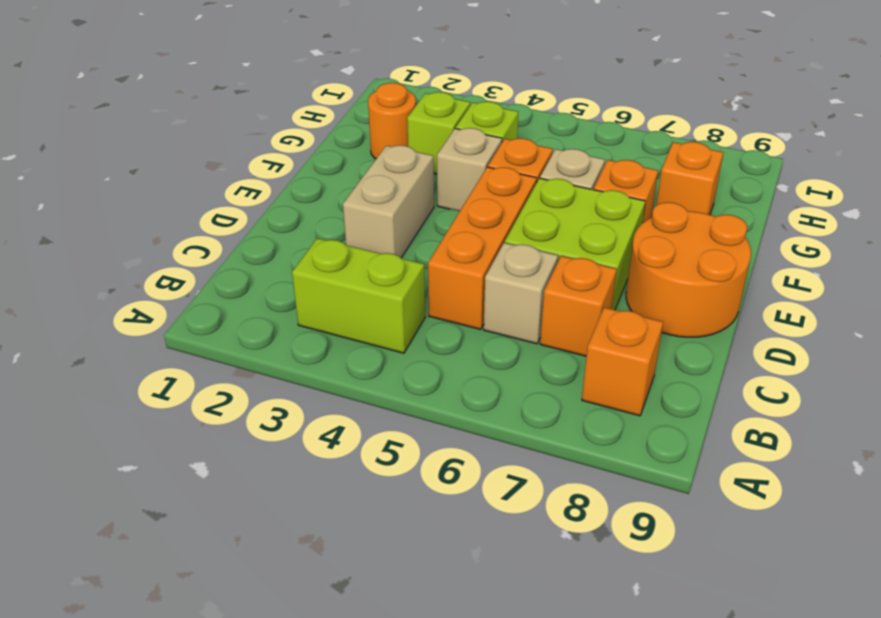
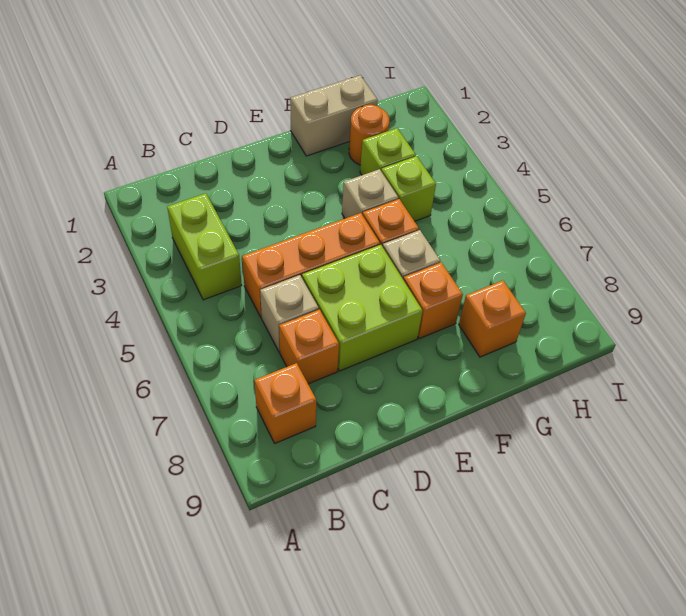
tan 1x2 brick [343,145,434,258] -> tan 1x2 brick moved to [290,75,378,156]
orange 2x2 round brick [626,202,751,337] -> none

